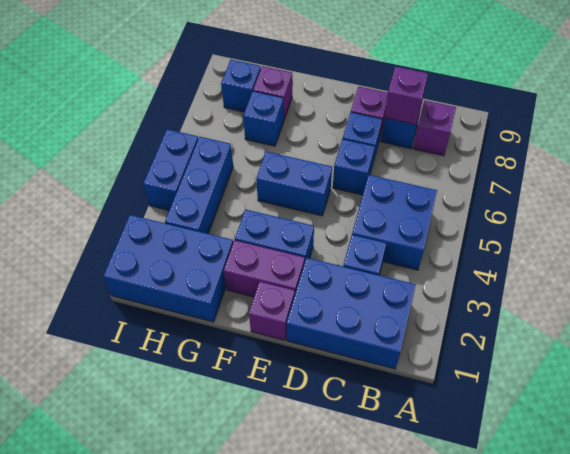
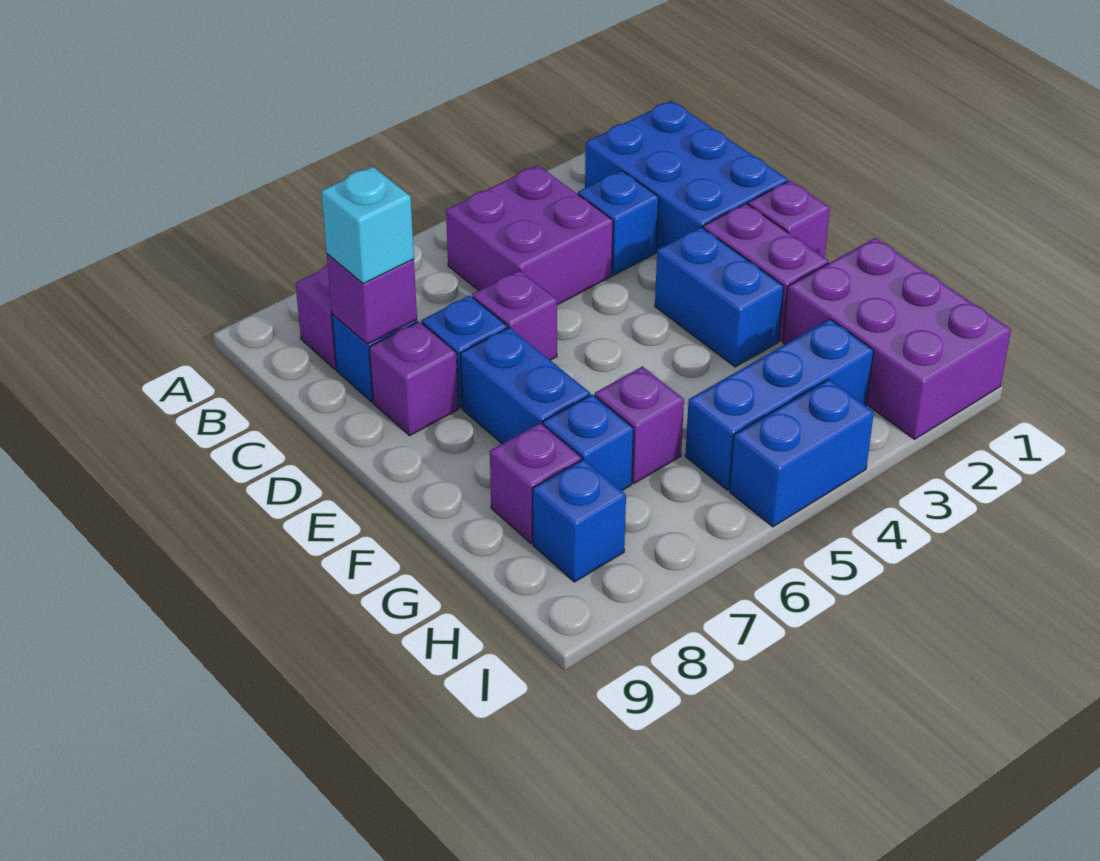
blue 2x2 brick [352,175,437,270] -> purple 2x2 brick [446,165,613,305]
none -> cyan 1x1 brick [321,167,414,284]
blue 1x1 brick [333,139,375,195] -> purple 1x1 brick [472,270,557,360]
blue 1x2 brick [256,152,332,216] -> blue 1x2 brick moved to [461,327,590,444]
blue 2x3 brick [103,215,233,322] -> purple 2x3 brick [783,238,1011,439]
none -> purple 1x1 brick [594,367,684,483]

